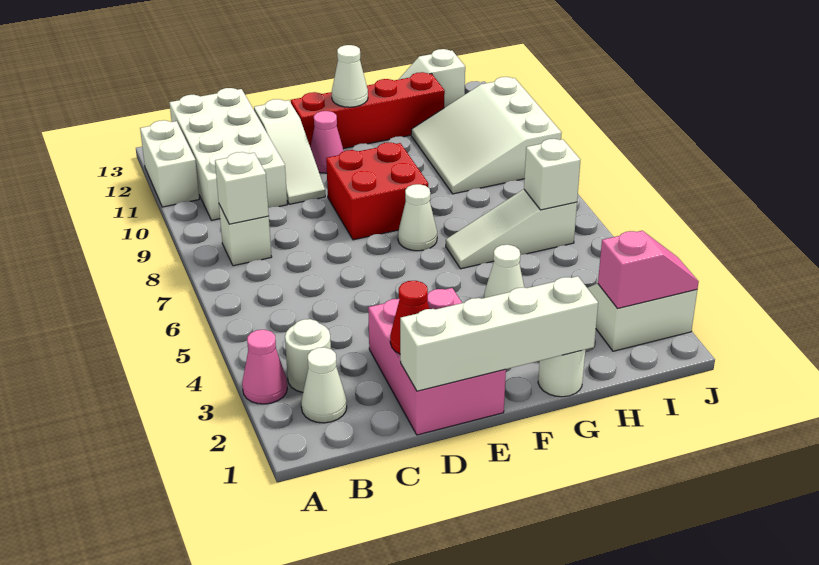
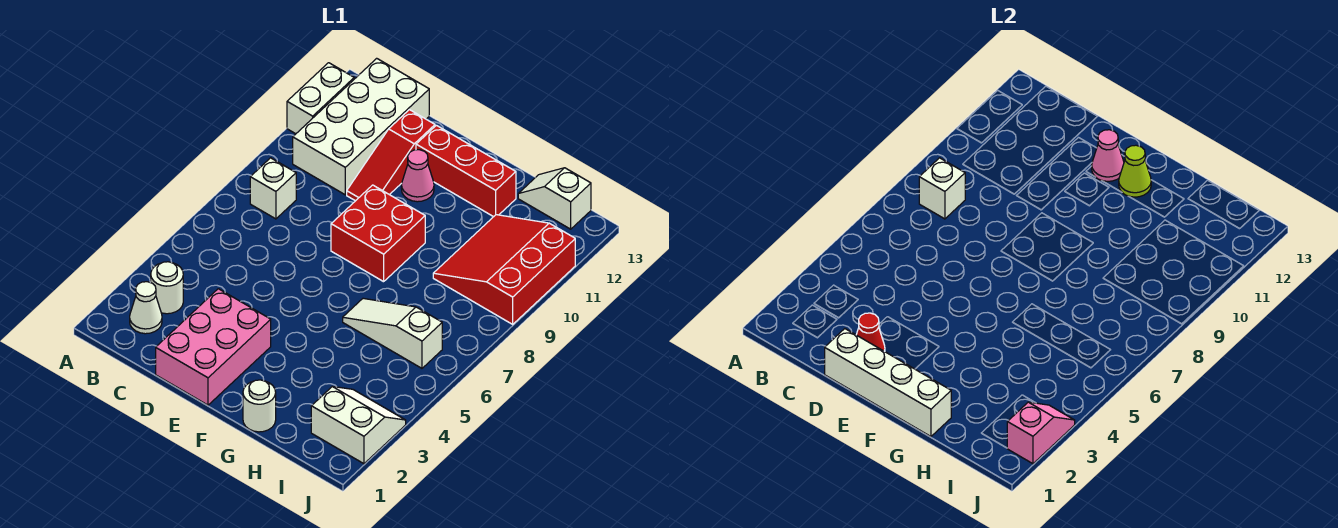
pink 1x1 cone [242,330,287,404] -> pink 1x1 cone moved to [1092,130,1124,181]
white 1x3 slope [254,99,325,204] -> red 1x3 slope [347,110,435,201]
red 1x4 brick [291,72,445,149] -> red 1x3 brick [416,125,516,217]
white 1x1 cone [398,184,437,251] -> none
white 1x1 cone [332,45,368,107] -> lime 1x1 cone [1119,145,1151,197]
white 1x1 cone [484,245,524,298] -> none
white 3x3 slope [411,77,562,194] -> red 3x3 slope [433,215,575,324]
pink 1x2 slope [598,231,699,309] -> pink 1x2 slope turned to [1007,402,1075,464]
white 1x1 brick [524,139,580,210] -> none

